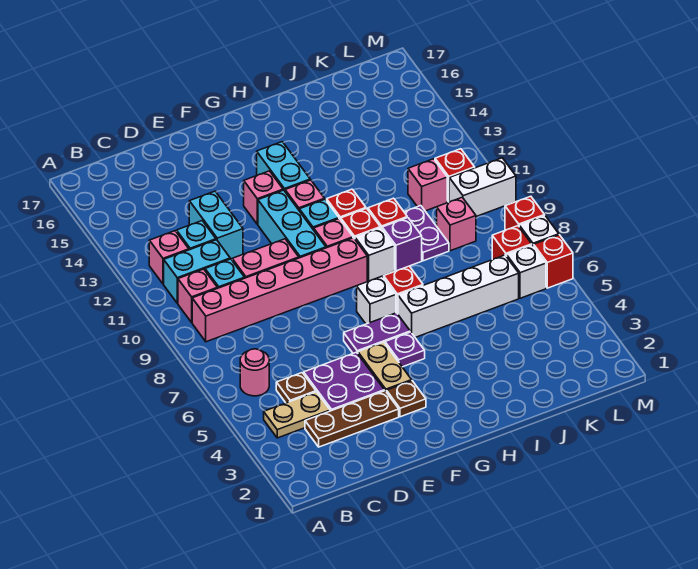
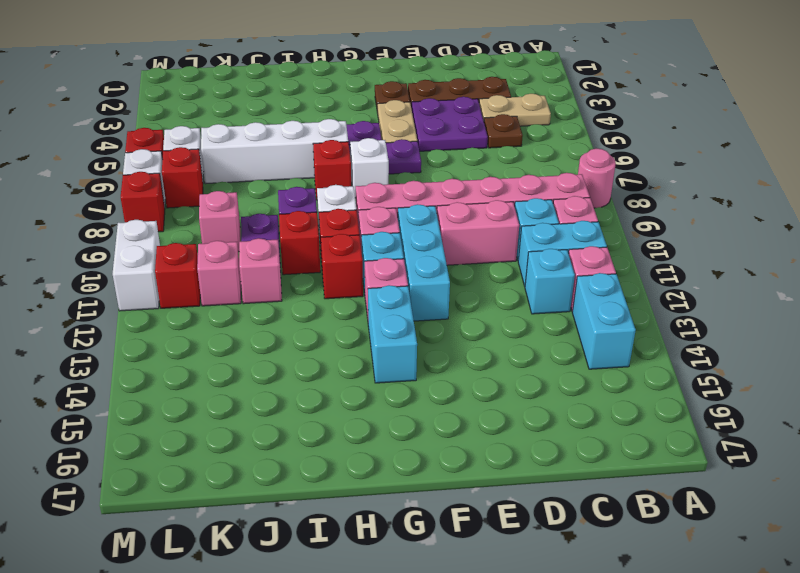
pink 1x1 round brick [240,349,269,396] -> pink 1x1 round brick moved to [578,149,616,208]
cyan 1x2 brick [189,191,243,259] -> cyan 1x2 brick moved to [572,273,636,369]
pink 1x1 brick [244,171,283,224] -> pink 1x1 brick moved to [239,238,282,304]
white 1x2 brick [449,158,516,216] -> white 1x2 brick turned to [113,220,160,311]

